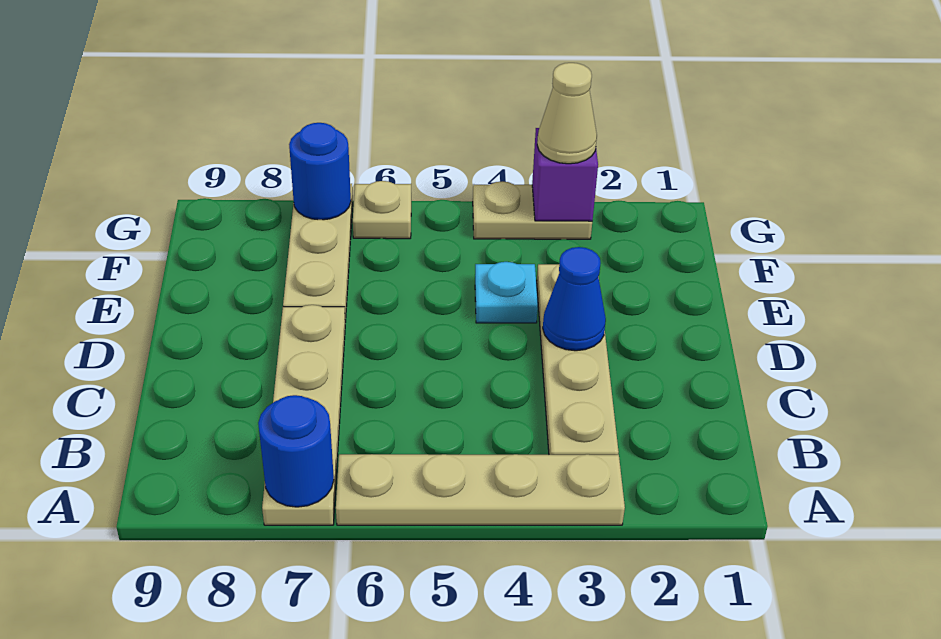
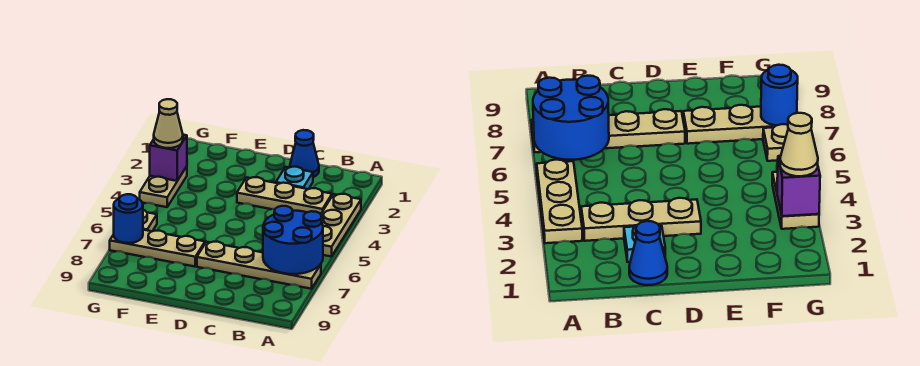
tan 1x4 plate [336,454,625,525] -> tan 1x3 plate [321,194,361,257]
blue 1x1 round brick [258,395,334,507] -> blue 2x2 round brick [263,206,323,274]
tan 1x4 plate [537,264,619,455] -> tan 1x3 plate [237,177,332,214]
blue 1x1 cone [543,247,606,351] -> blue 1x1 cone moved to [290,130,319,177]
cyan 1x1 plate [475,262,538,323] -> cyan 1x1 plate moved to [276,167,313,189]

